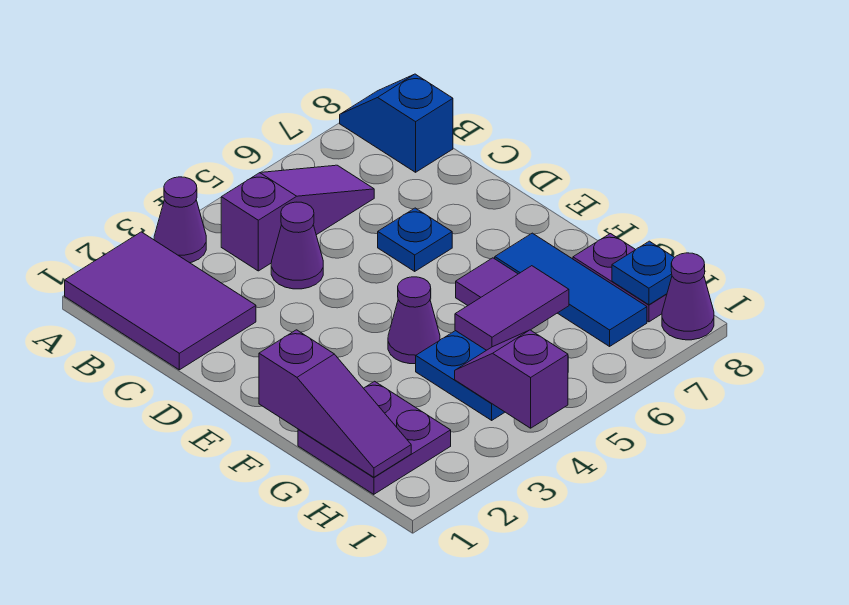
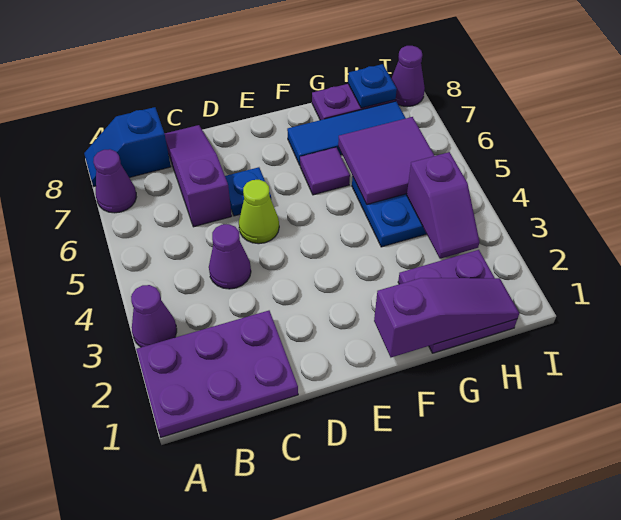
purple 2x3 tile [65,232,256,370] -> purple 2x3 plate [136,311,298,437]
purple 1x3 slope [221,165,374,271] -> purple 1x3 slope moved to [165,125,232,227]
none -> lime 1x1 cone [239,180,279,244]
purple 1x1 cone [388,277,440,364] -> purple 1x1 cone moved to [93,149,136,213]
purple 1x2 tile [455,266,569,350] -> purple 2x2 tile [338,117,435,204]
purple 1x2 slope [455,330,568,428] -> purple 1x2 slope turned to [407,152,479,259]

